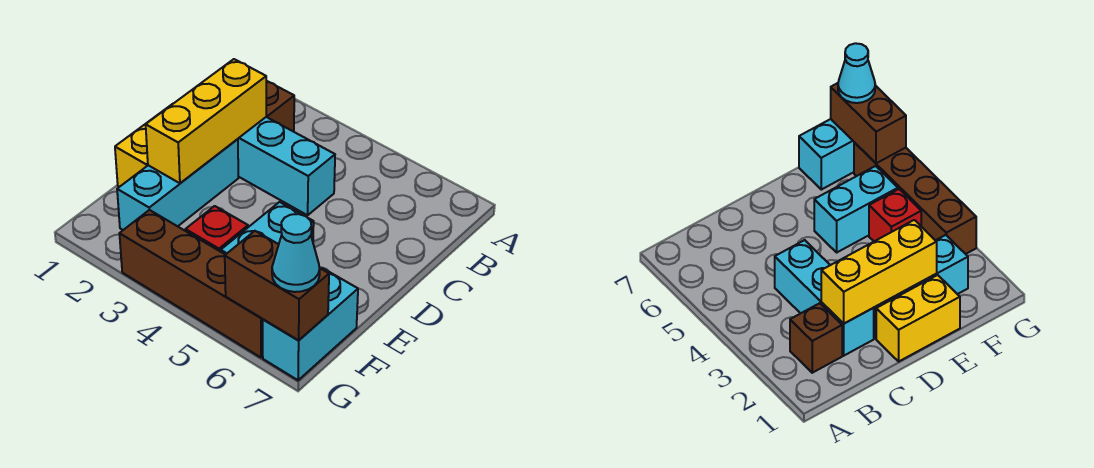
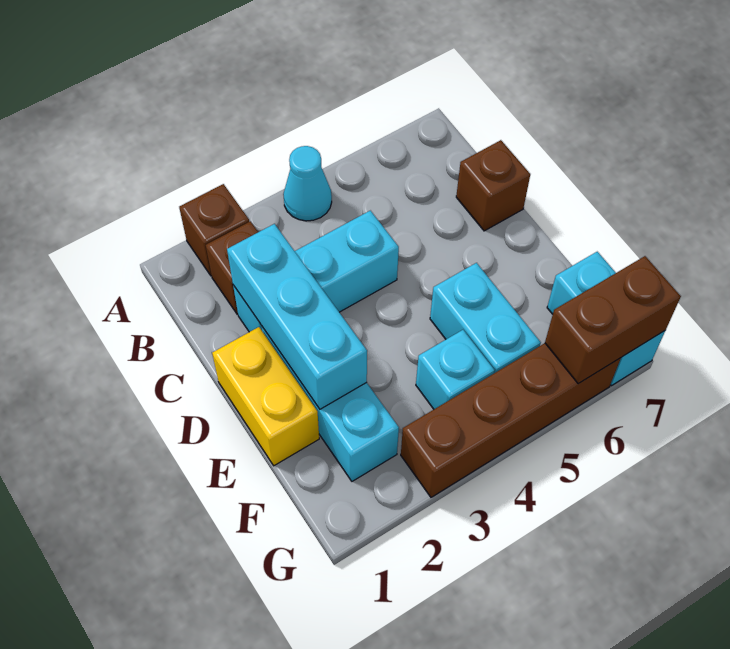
none -> brown 1x1 brick [179,184,249,276]
yellow 1x3 brick [146,59,266,183] -> cyan 1x3 brick [227,224,367,409]
none -> brown 1x1 brick [456,140,530,231]
red 1x1 brick [185,206,248,252] -> cyan 1x1 brick [416,330,495,409]
cyan 1x1 cone [272,214,320,292] -> cyan 1x1 cone moved to [283,146,332,221]

